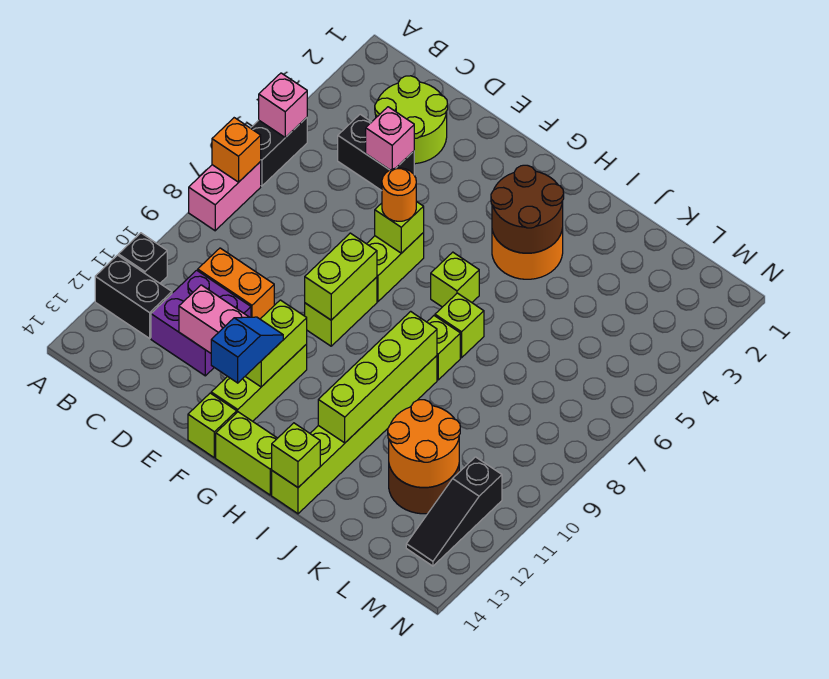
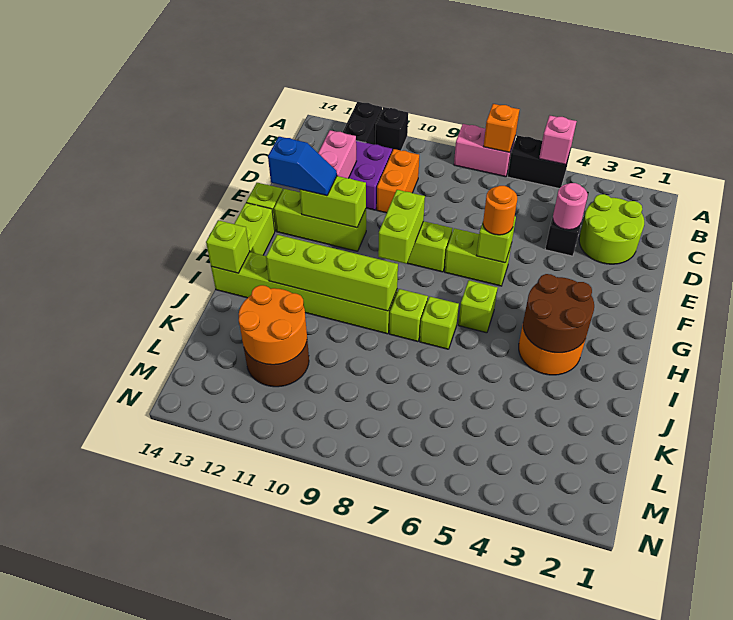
pink 1x1 brick [366,107,414,170] -> pink 1x1 round brick [553,183,588,230]
lime 1x2 brick [305,233,377,320] -> lime 1x2 brick turned to [378,190,425,264]
black 1x3 slope [406,457,502,566] -> none

